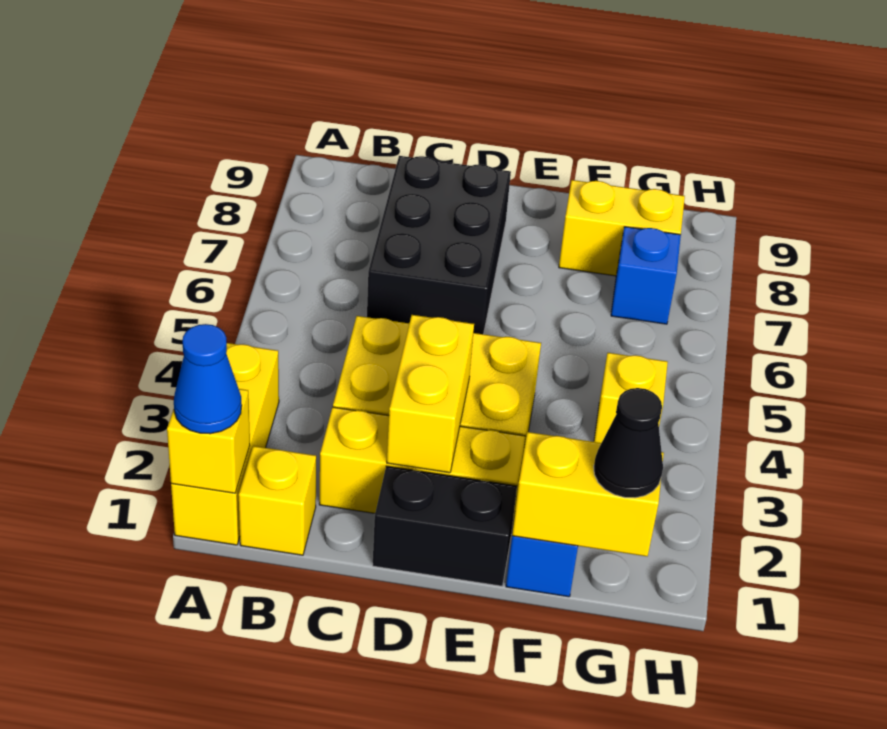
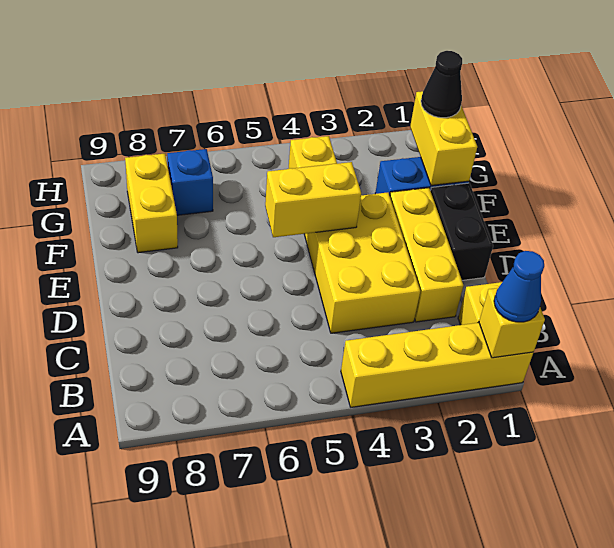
yellow 1x3 brick [171,343,279,545] -> yellow 1x4 brick [341,323,533,407]
black 2x3 brick [367,156,511,334] -> none
yellow 1x2 brick [387,315,474,473] -> yellow 1x2 brick moved to [265,162,361,237]

